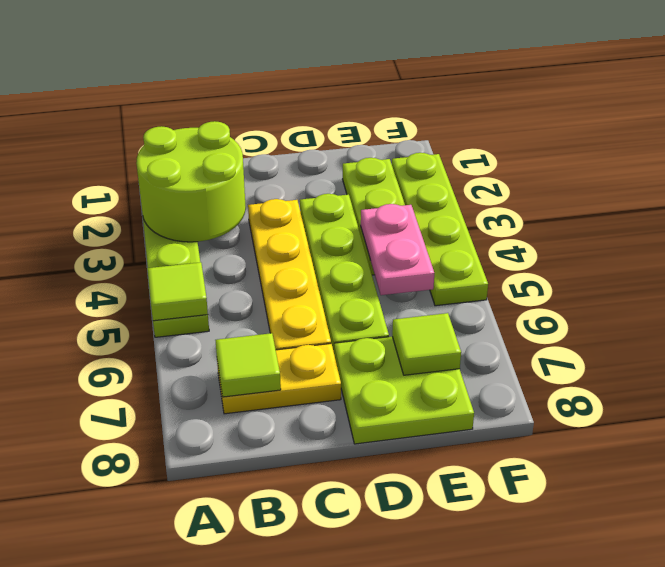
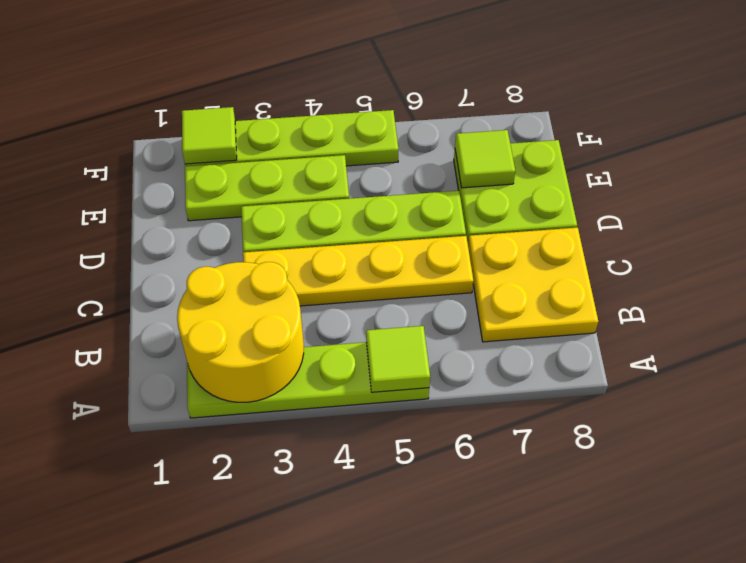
lime 2x2 round brick [136,121,246,242] -> yellow 2x2 round brick [177,262,304,402]
yellow 1x2 plate [217,344,341,414] -> yellow 2x2 plate [468,228,598,342]
lime 1x1 tile [215,333,281,397] -> lime 1x1 tile moved to [182,107,237,164]
pink 1x2 plate [361,204,434,295] -> none

